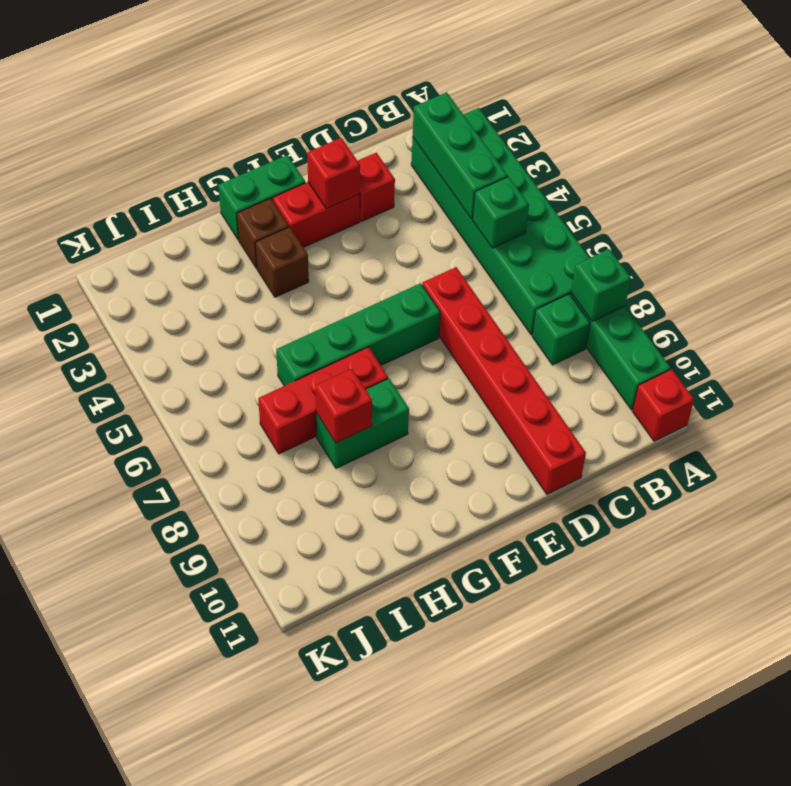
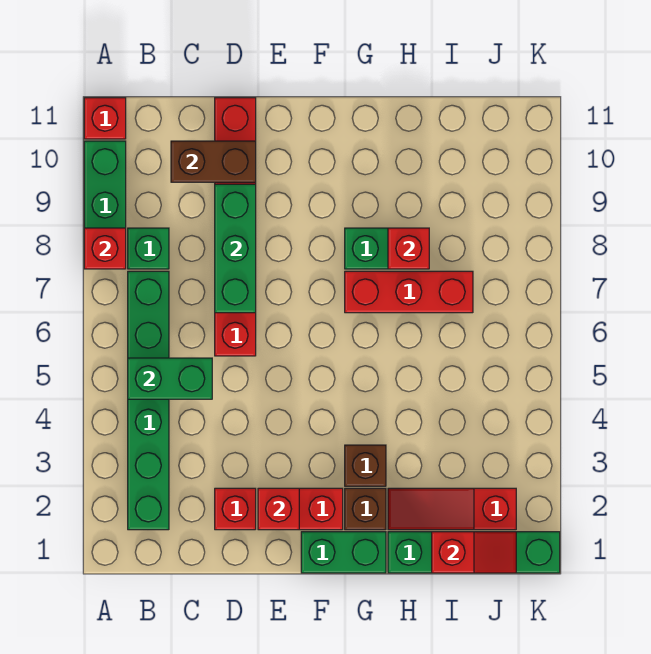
green 2x6 brick [411,108,589,335] -> green 1x6 brick [128,271,169,530]
green 1x1 brick [571,249,631,321] -> red 1x1 brick [84,228,126,269]
green 1x3 brick [413,92,508,219] -> green 1x3 brick moved to [215,184,256,313]
green 1x1 brick [473,177,529,248] -> green 1x2 brick [128,358,212,399]
none -> brown 1x2 brick [171,141,256,182]
green 1x4 brick [276,283,440,386] -> green 1x4 brick moved to [388,532,560,573]
none -> red 1x3 slope [388,488,516,530]
none -> red 1x2 slope [432,532,516,573]

